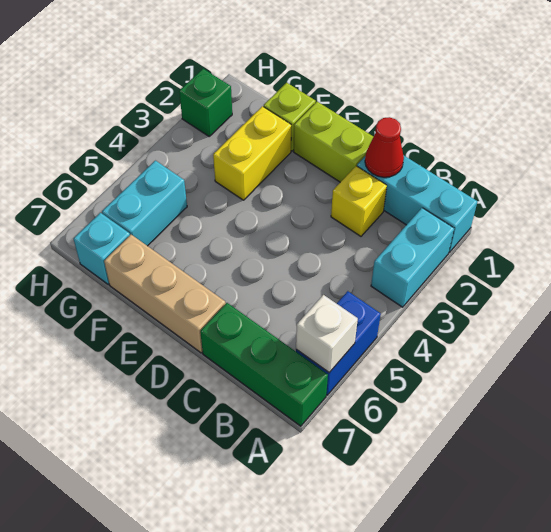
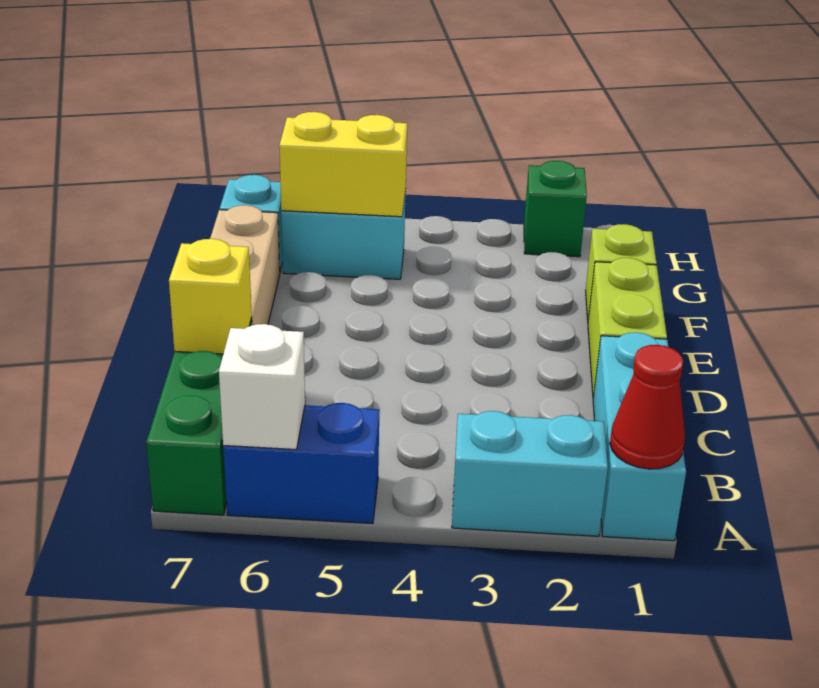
red 1x1 cone [365,117,404,177] -> red 1x1 cone moved to [610,345,685,469]
yellow 1x1 brick [331,166,387,236] -> yellow 1x1 brick moved to [169,239,252,354]
yellow 1x2 brick [213,106,291,200] -> yellow 1x2 brick moved to [279,112,407,217]

